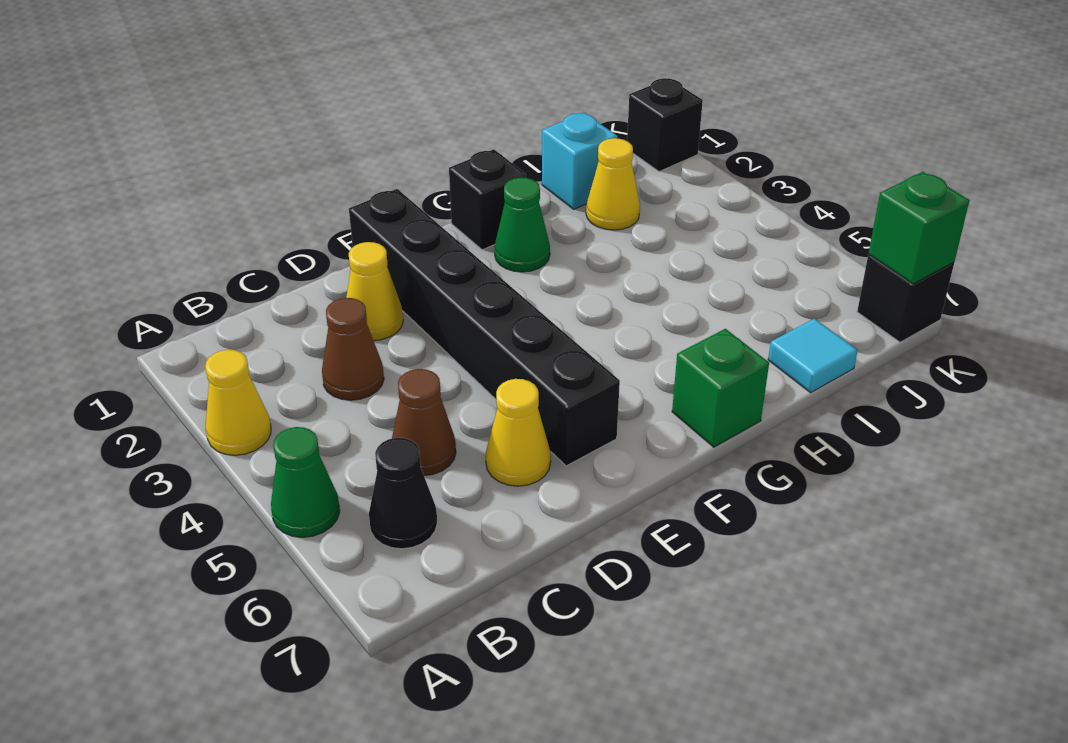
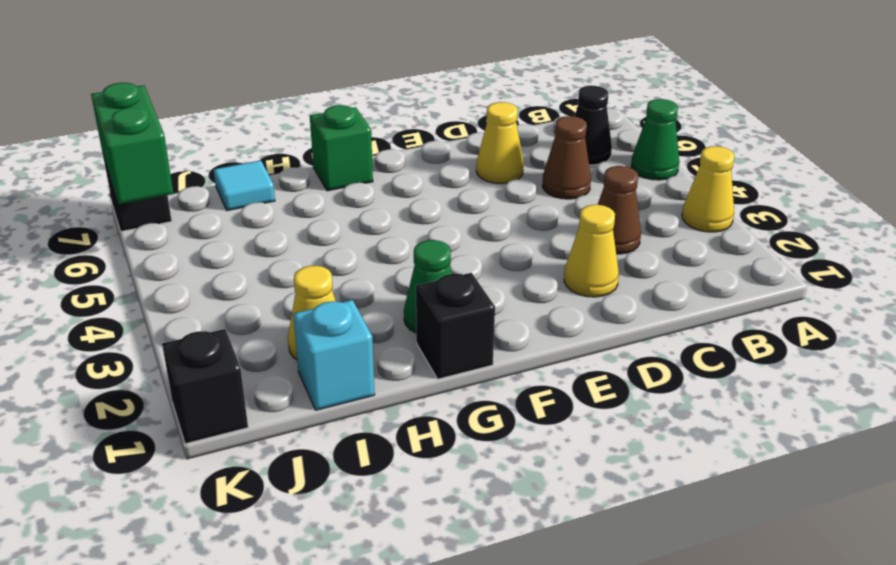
black 1x6 brick [349,189,620,466] -> none
green 1x1 brick [868,172,969,284] -> green 1x2 brick [91,83,174,204]

